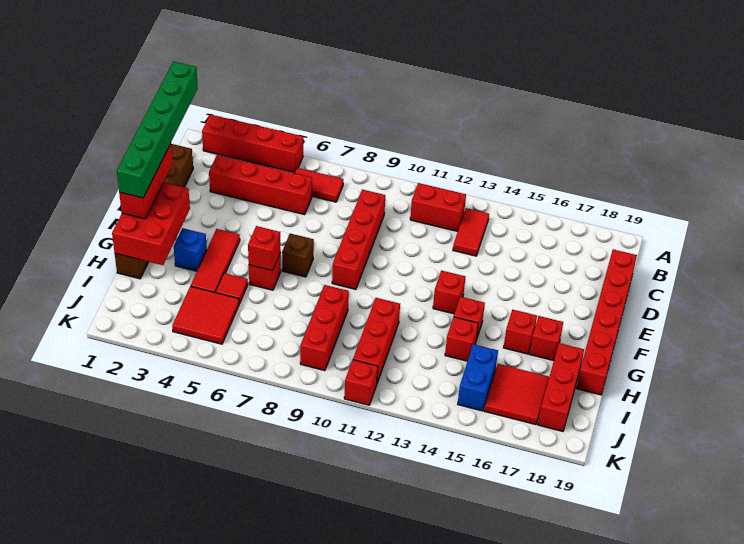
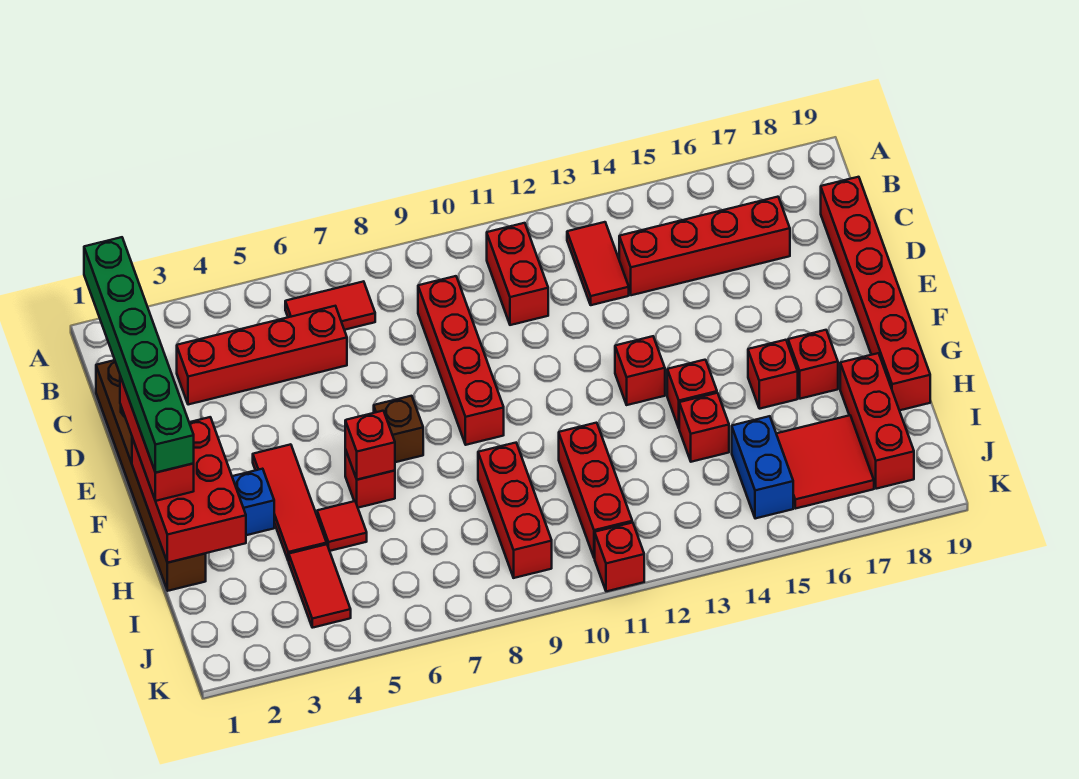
red 1x4 brick [202,114,303,173] -> red 1x4 brick moved to [619,197,790,295]
red 1x2 brick [410,183,466,231] -> red 1x2 brick turned to [487,223,548,325]
red 2x2 tile [172,286,239,344] -> red 1x2 tile [289,544,351,628]

